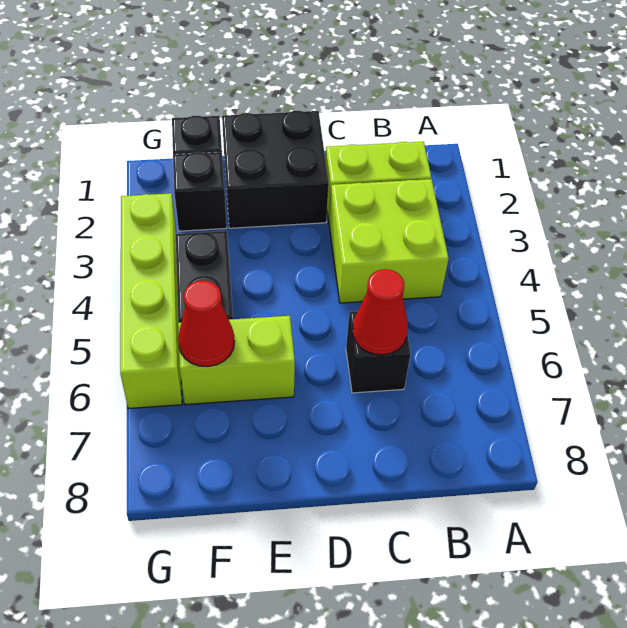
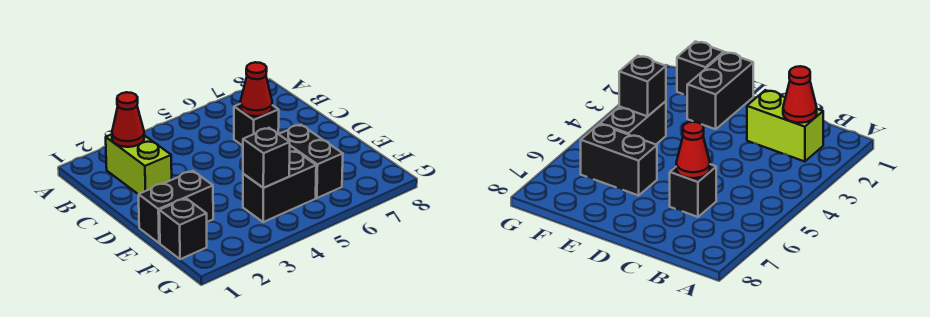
lime 2x2 brick [329,179,449,303] -> none
black 2x2 brick [222,111,329,228] -> black 1x2 brick [139,171,213,243]
lime 1x2 brick [178,316,295,405] -> black 1x2 brick [279,125,343,198]
black 1x1 brick [173,152,227,231] -> black 1x1 brick moved to [243,128,290,188]
red 1x1 cone [178,280,235,367] -> red 1x1 cone moved to [112,92,144,147]
lime 1x4 brick [120,193,182,409] -> none

